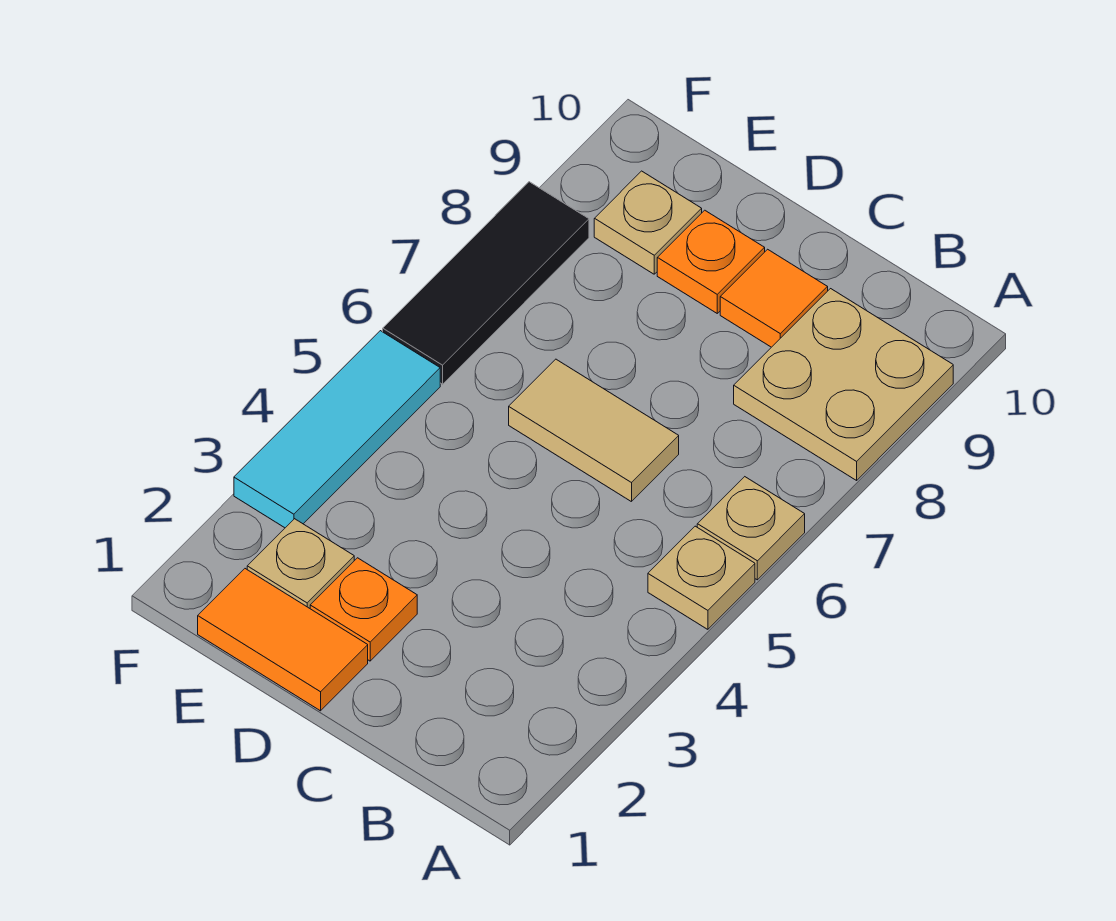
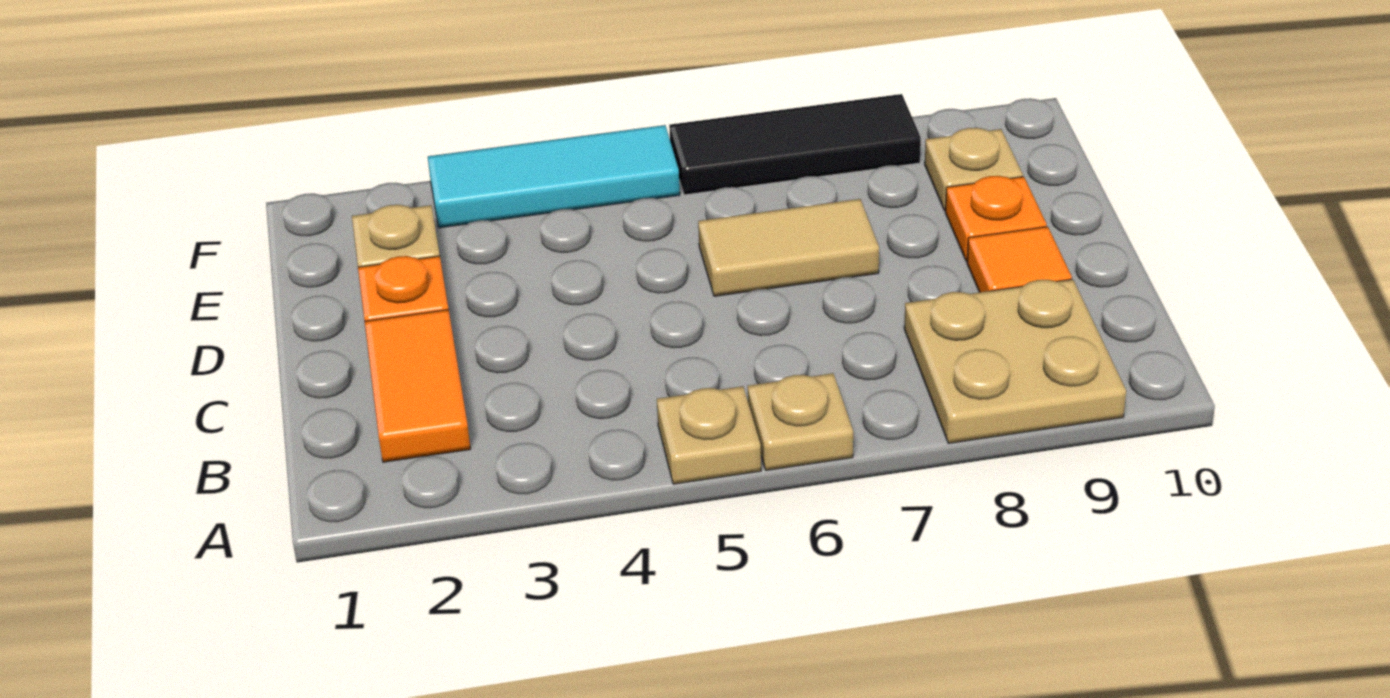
tan 1x2 tile [509,359,679,502] -> tan 1x2 tile turned to [698,199,879,296]
orange 1x2 tile [198,569,368,711] -> orange 1x2 tile moved to [365,310,471,462]

